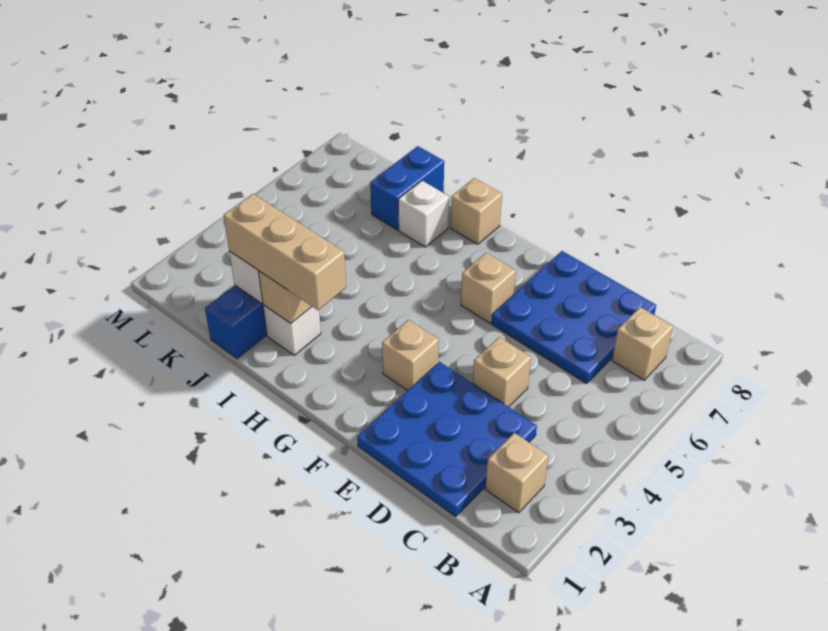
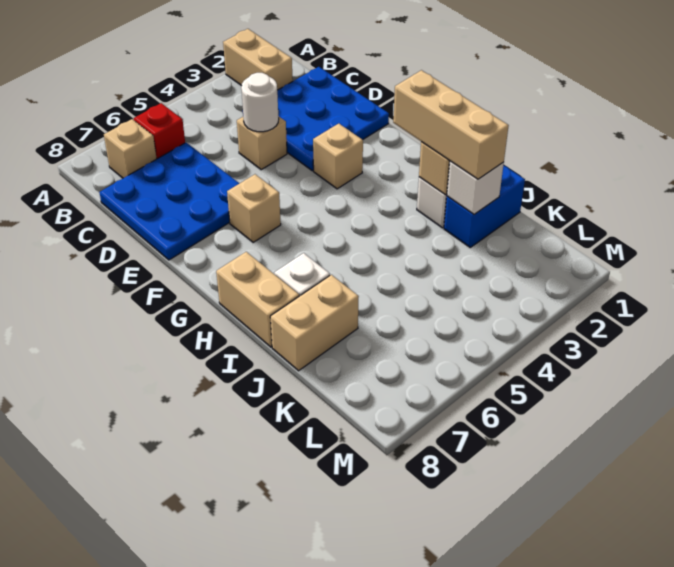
tan 1x1 brick [485,433,548,513] -> tan 1x2 brick [223,29,293,90]
none -> red 1x1 brick [134,103,185,159]
none -> white 1x1 round brick [241,73,279,132]
tan 1x1 brick [451,178,502,244] -> tan 1x2 brick [216,252,299,347]
blue 1x2 brick [370,146,444,230] -> tan 1x2 brick [270,275,359,371]

